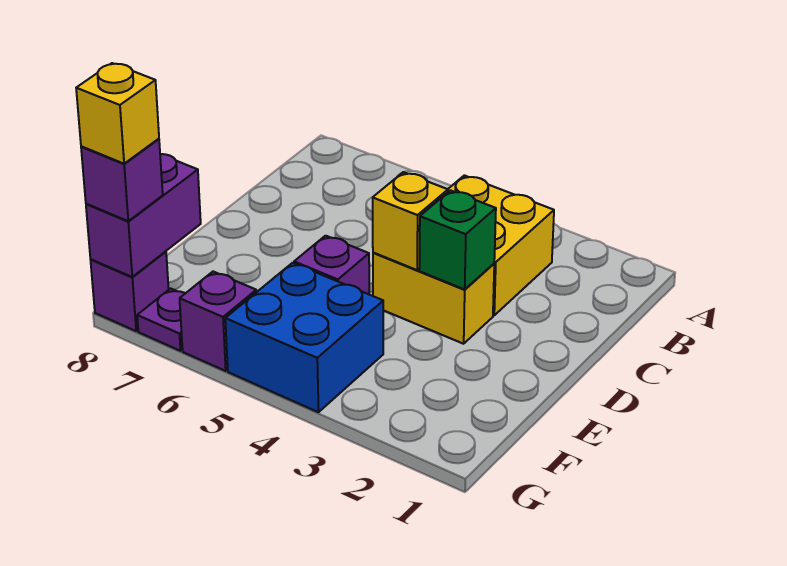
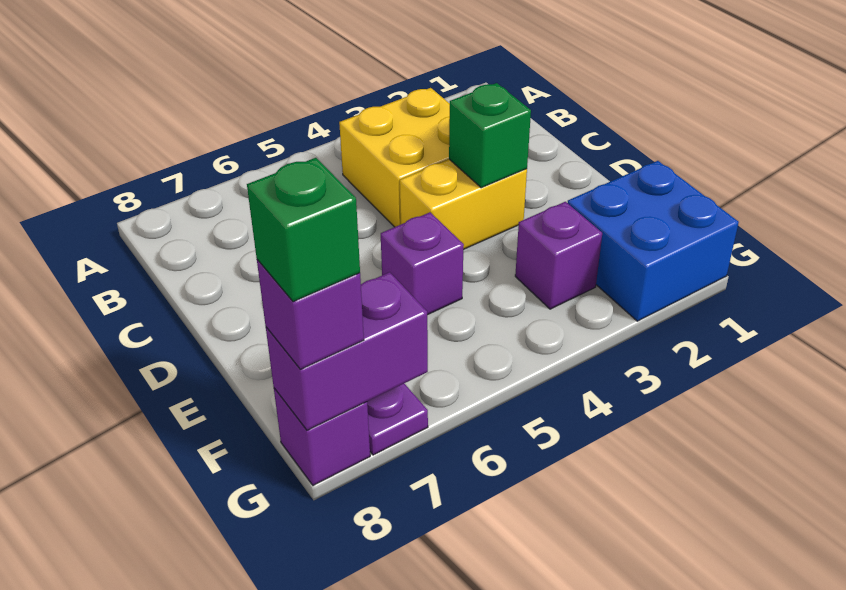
yellow 1x1 brick [373,172,448,270] -> none
blue 2x2 brick [225,263,383,412] -> blue 2x2 brick moved to [568,161,739,321]
purple 1x2 brick [86,154,201,277] -> purple 1x2 brick turned to [266,272,428,430]
purple 1x1 brick [180,272,256,371] -> purple 1x1 brick moved to [515,202,602,309]
yellow 1x1 brick [76,63,159,164] -> green 1x1 brick [247,158,360,302]

